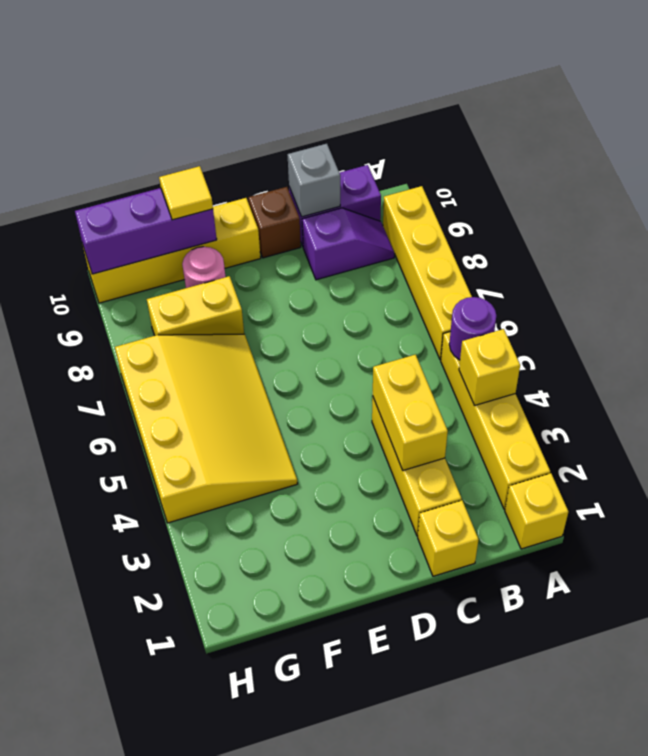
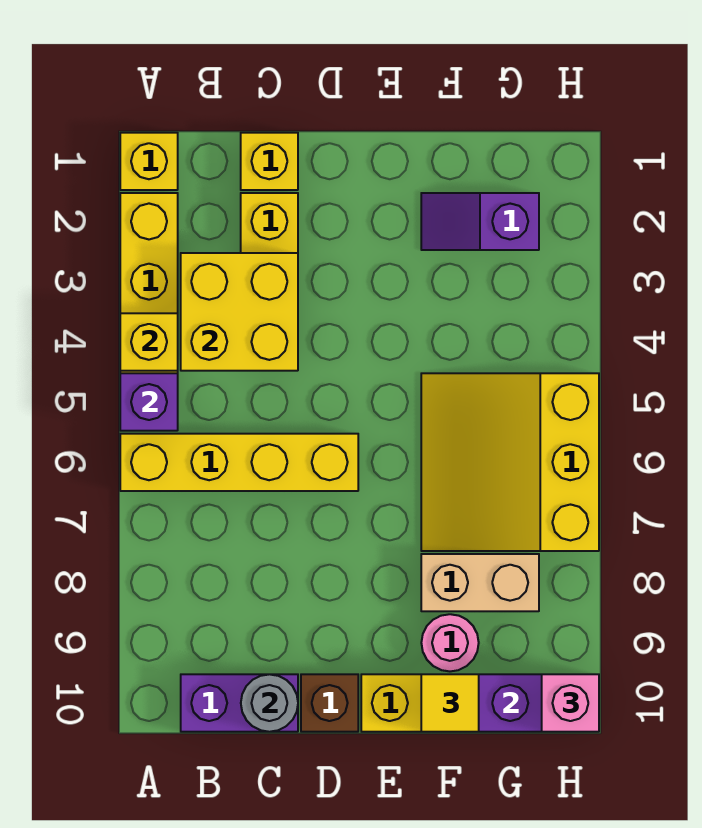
purple 1x1 round brick [449,297,496,360] -> purple 1x1 brick [120,373,178,431]
yellow 1x4 brick [383,186,472,360] -> yellow 1x4 brick turned to [120,434,358,491]
purple 1x2 slope [302,208,394,280] -> purple 1x2 slope moved to [421,193,539,250]
yellow 1x2 brick [373,355,448,470] -> yellow 2x2 brick [181,253,298,371]
grey 1x1 brick [288,144,340,217] -> grey 1x1 round brick [241,674,298,732]
yellow 3x4 slope [115,334,298,523] -> yellow 3x3 slope [421,373,599,551]
yellow 1x2 brick [147,276,244,335] -> tan 1x2 brick [421,554,539,611]
none -> pink 1x1 brick [542,674,599,732]

